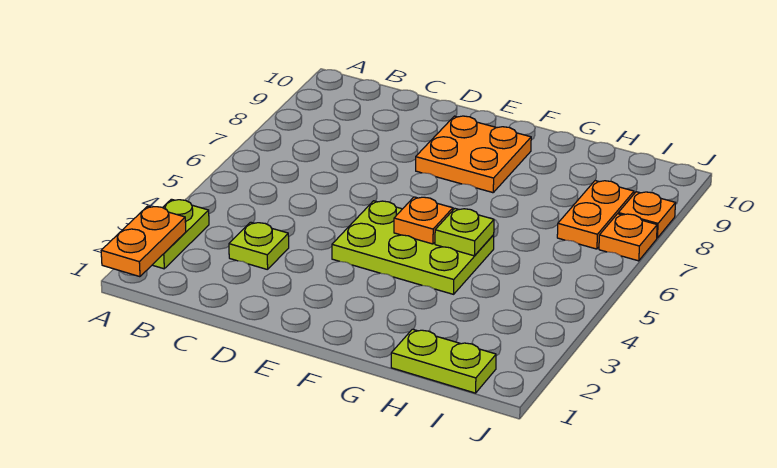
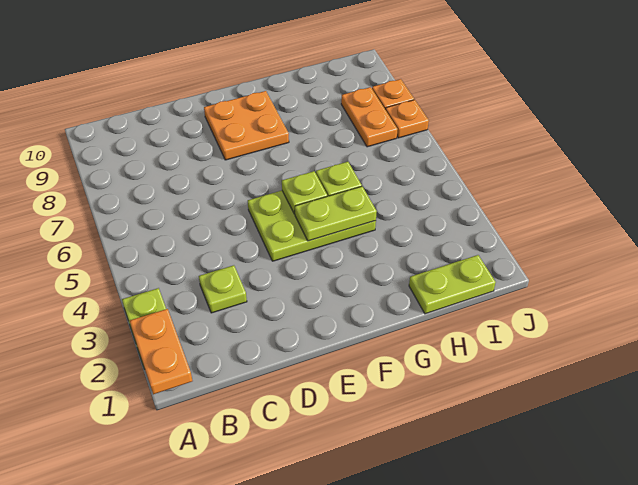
none -> lime 1x2 plate [295,186,377,241]
orange 1x1 plate [394,197,453,244] -> lime 1x1 plate [282,171,327,214]

